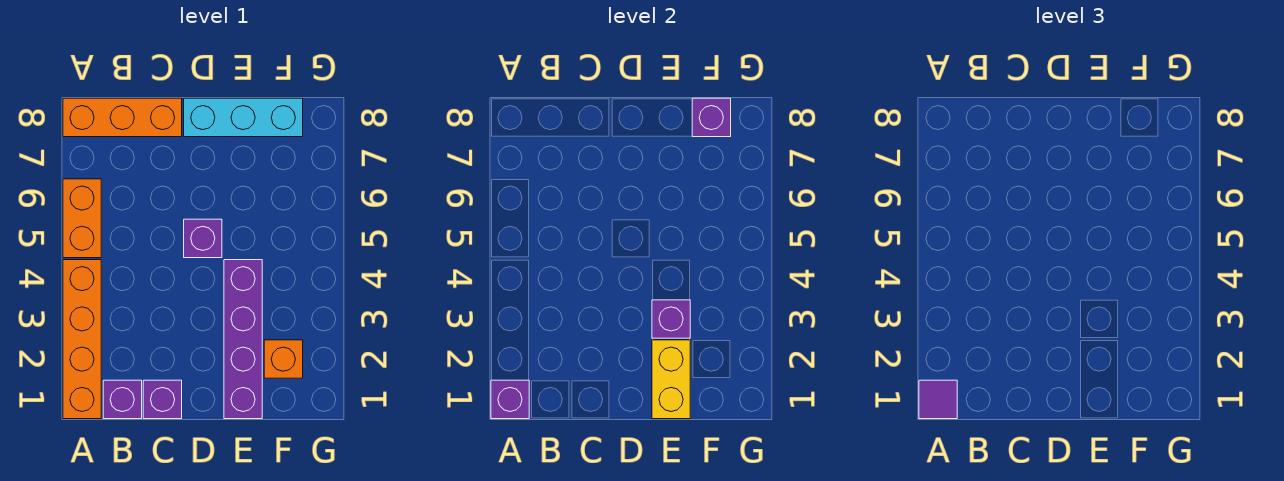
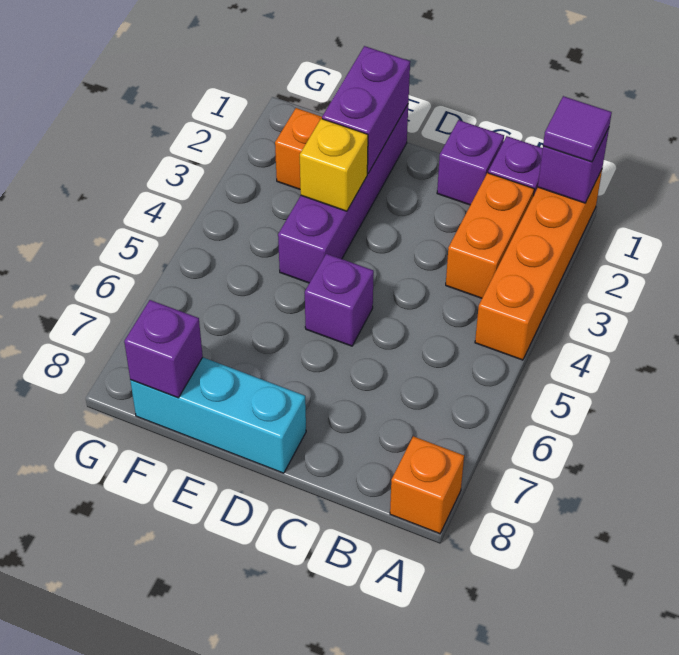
orange 1x2 brick [63,179,101,258] -> orange 1x2 brick moved to [446,173,534,298]
orange 1x3 brick [63,98,182,137] -> orange 1x1 brick [390,436,464,534]
yellow 1x2 brick [652,340,690,419] -> purple 1x2 brick [322,46,410,173]
purple 1x1 brick [652,300,690,338] -> yellow 1x1 brick [300,119,368,211]

